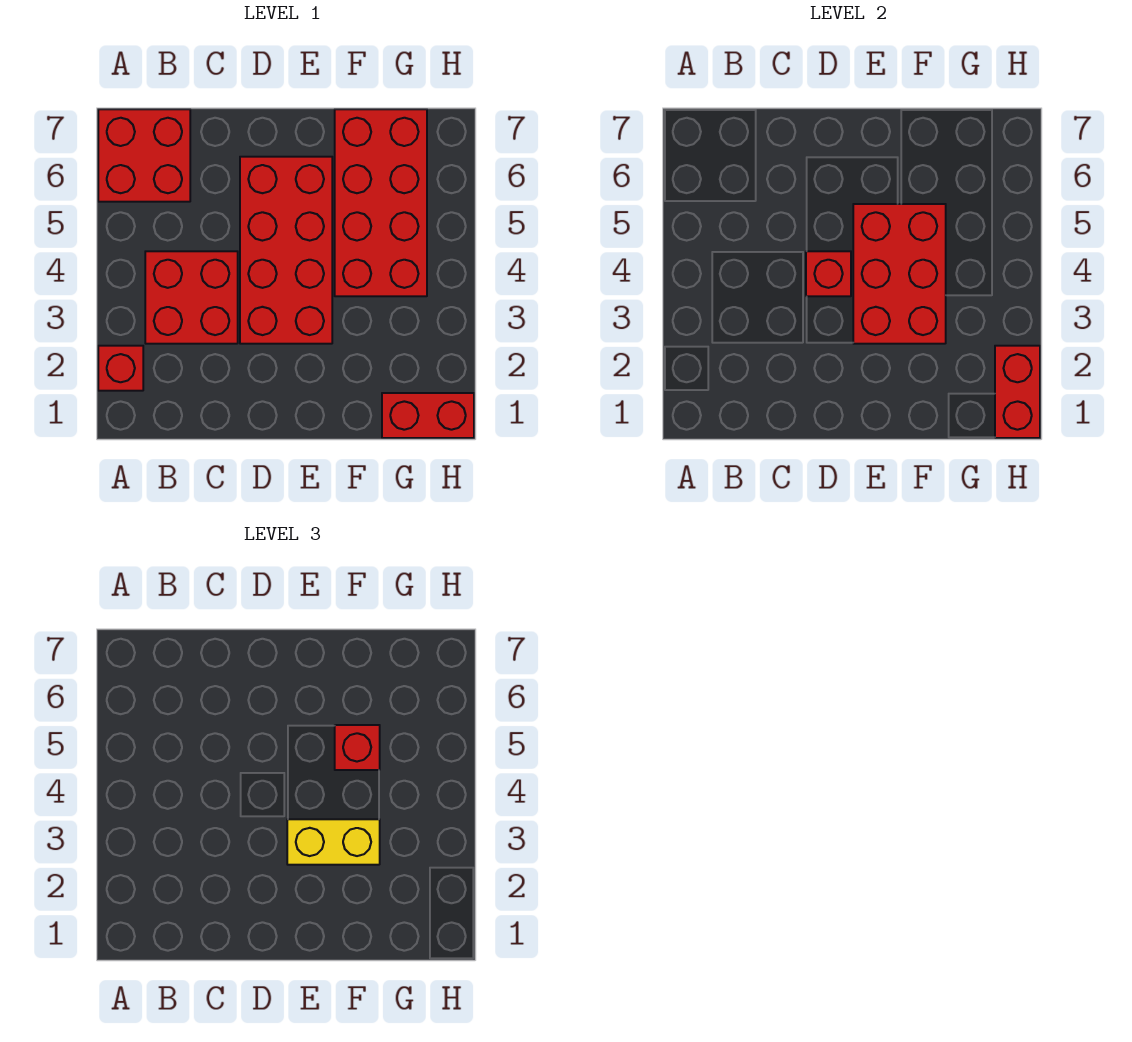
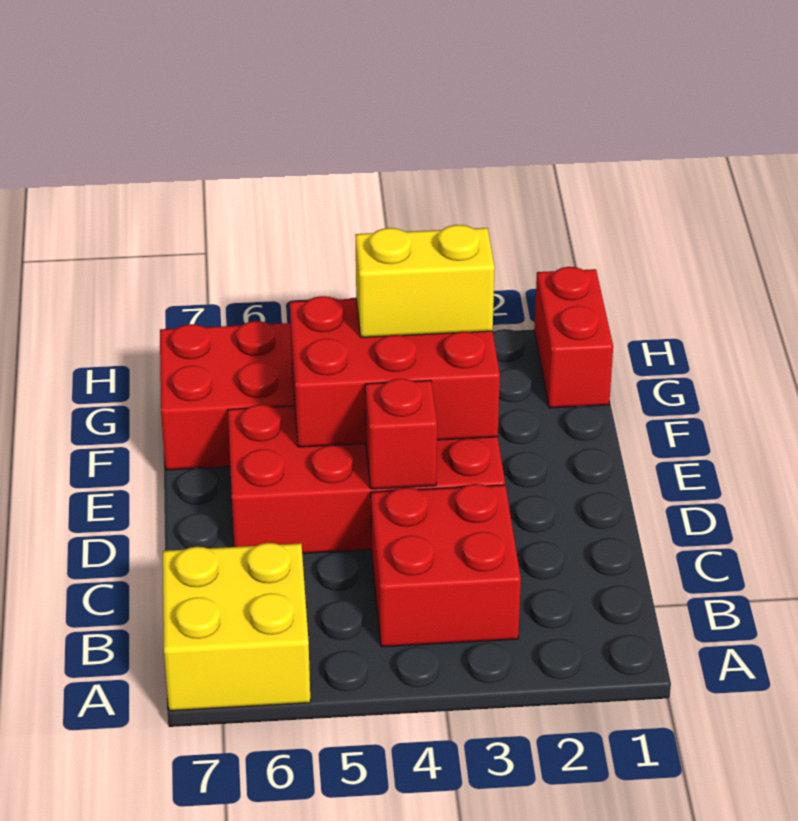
red 1x1 brick [98,346,143,391] -> none
red 2x2 brick [98,109,190,202] -> yellow 2x2 brick [163,543,310,711]
yellow 1x2 brick [287,819,380,865] -> yellow 1x2 brick turned to [355,225,495,338]
red 1x1 brick [335,725,380,770] -> none
red 1x2 brick [995,346,1040,438] -> none

